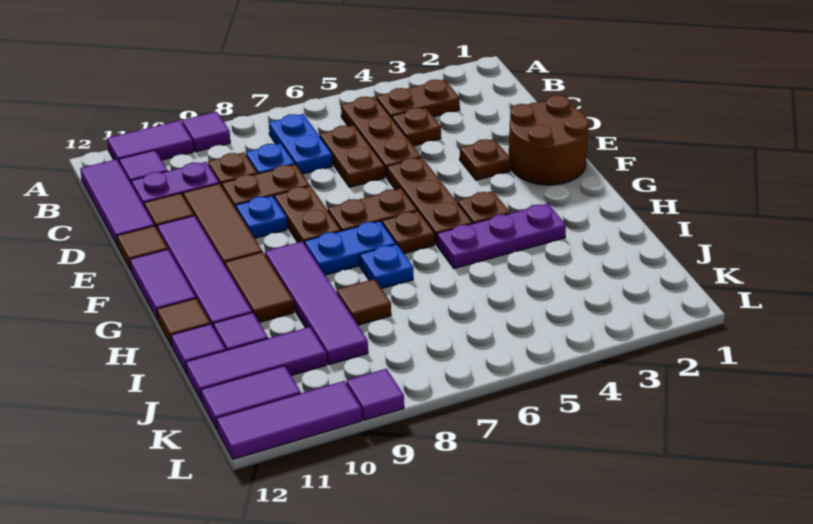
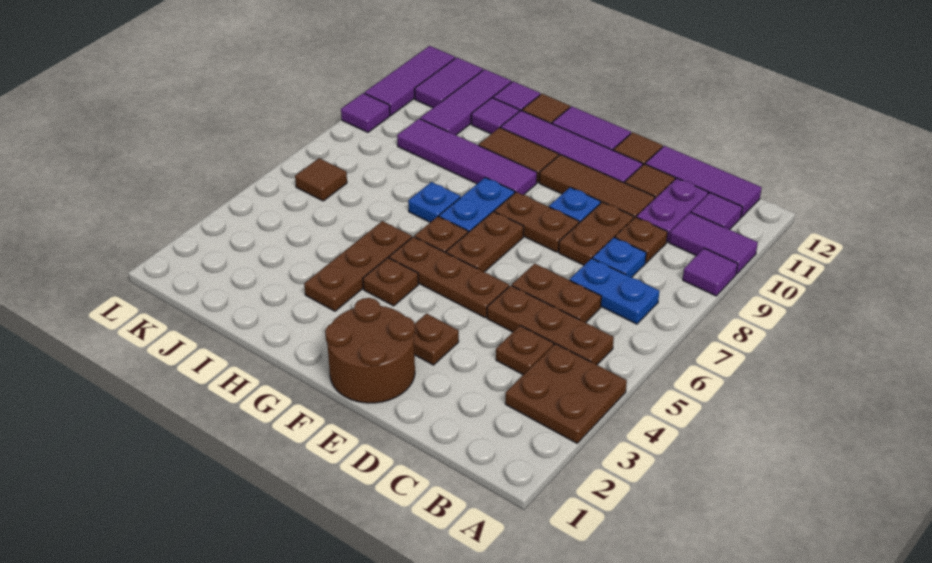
purple 1x2 tile [107,121,193,162] -> purple 1x2 tile turned to [669,212,758,274]
brown 1x2 plate [377,80,460,118] -> brown 2x2 plate [505,344,627,443]
purple 1x3 plate [437,203,566,268] -> brown 1x3 plate [304,221,412,311]
brown 1x1 tile [337,279,391,325] -> brown 1x1 tile moved to [295,158,347,201]

